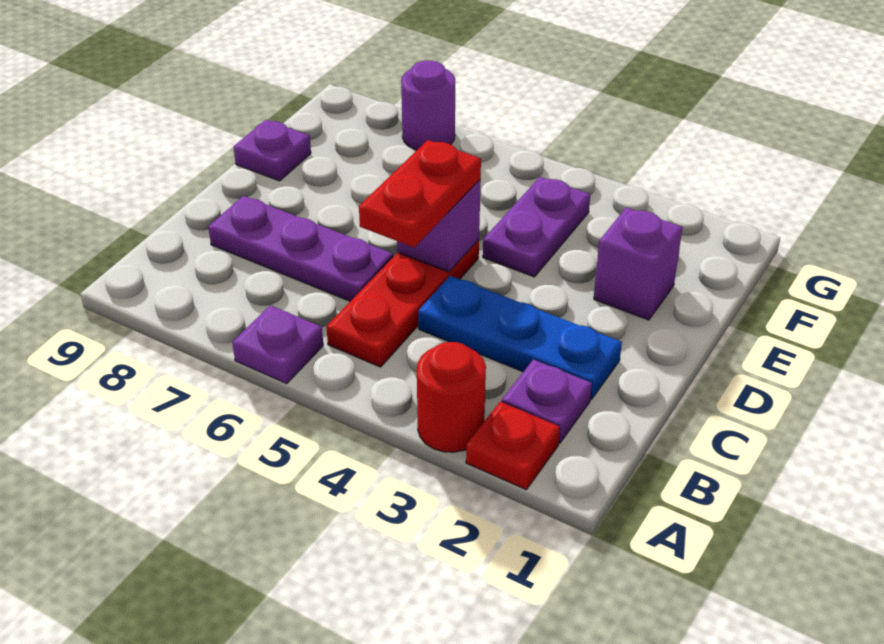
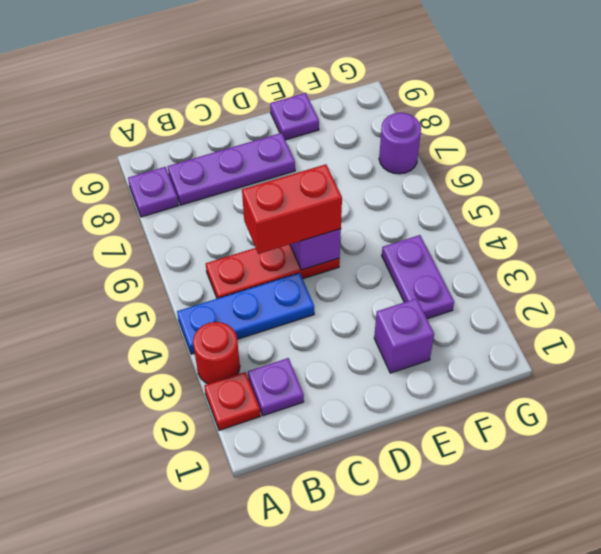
purple 1x1 plate [232,305,323,384] -> purple 1x1 plate moved to [128,167,179,217]
blue 1x3 plate [418,276,622,400] -> blue 1x3 plate turned to [177,273,314,354]
red 1x2 plate [359,140,481,247] -> red 1x2 brick [242,164,342,254]
purple 1x3 plate [208,196,393,301] -> purple 1x3 plate turned to [168,133,295,205]
purple 1x2 plate [483,177,590,277] -> purple 1x2 plate turned to [382,235,454,319]

